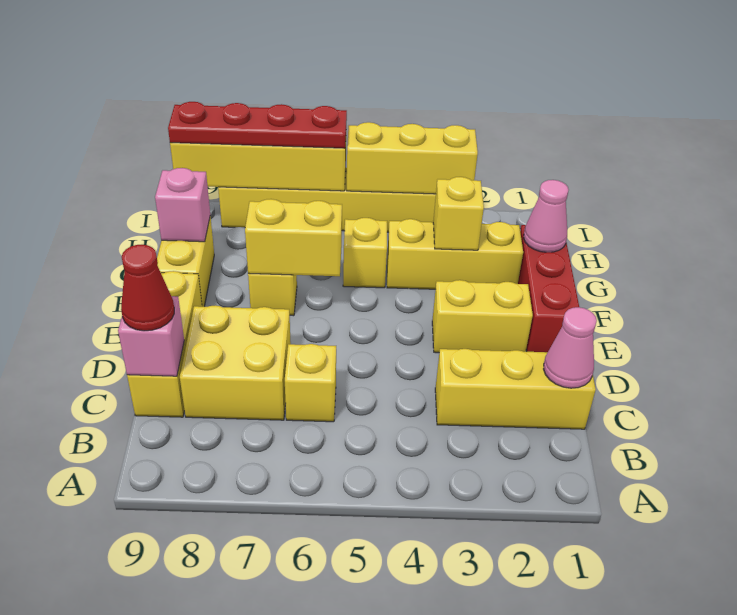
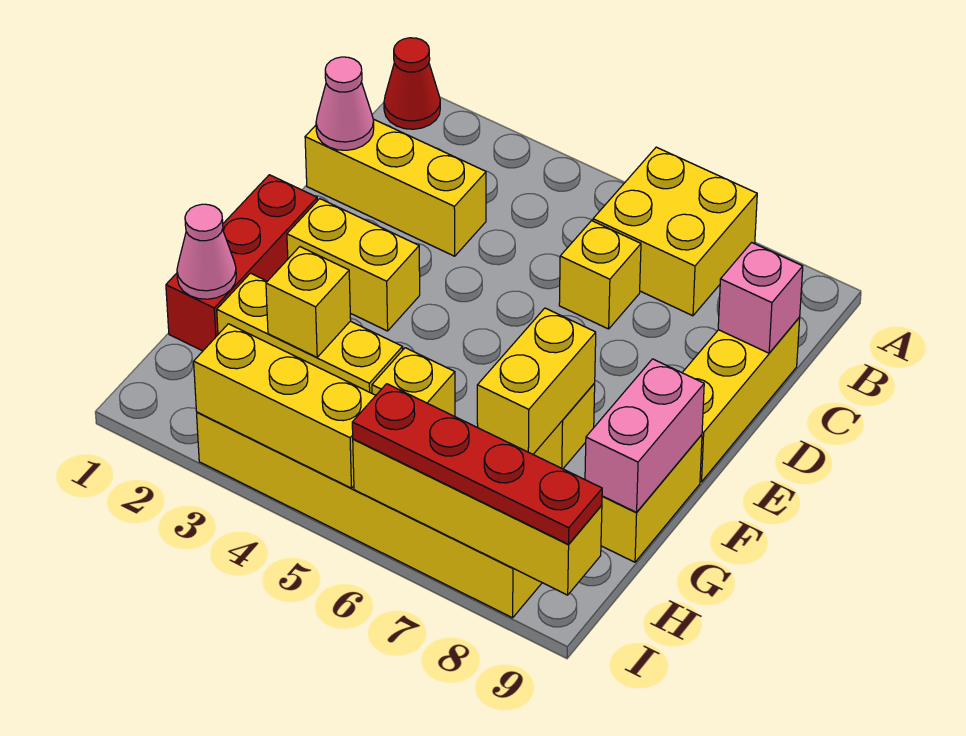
yellow 2x2 brick [180,305,291,420] -> yellow 2x2 brick moved to [593,147,757,316]
red 1x1 cone [121,245,174,331] -> red 1x1 cone moved to [384,38,440,129]
yellow 1x2 brick [245,199,342,276] -> yellow 1x2 brick turned to [477,308,596,454]
pink 1x1 brick [155,168,210,242] -> pink 1x2 brick [585,359,704,512]

